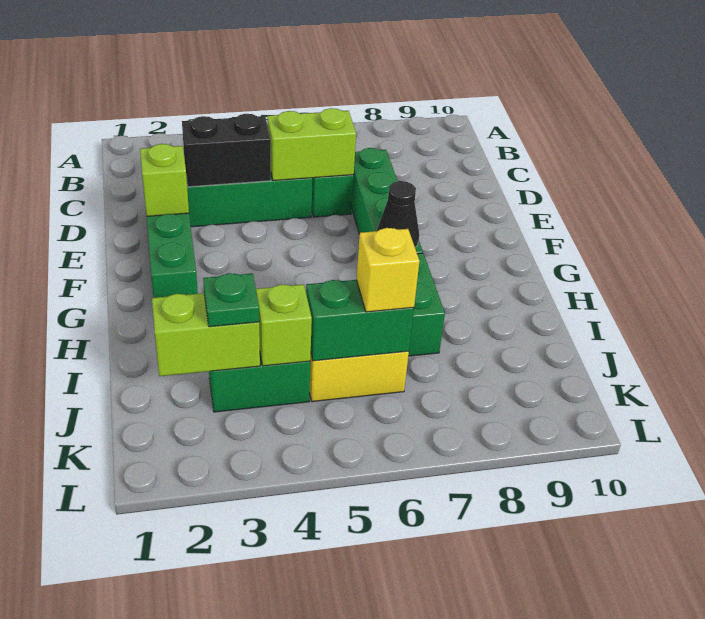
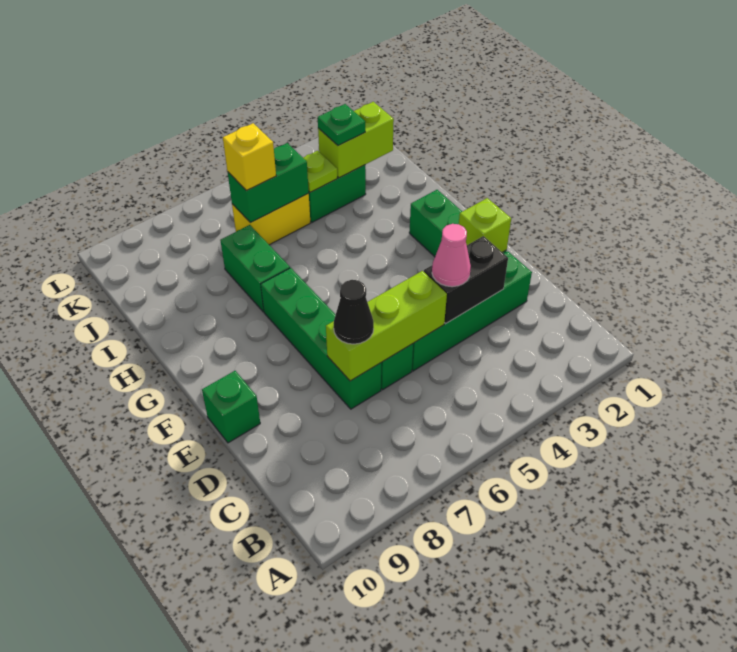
none -> pink 1x1 cone [432,224,471,287]
lime 1x2 brick [267,108,356,181] -> lime 1x3 brick [326,271,447,381]
none -> green 1x1 brick [202,371,260,443]
black 1x1 cone [377,181,419,247] -> black 1x1 cone moved to [333,280,374,344]
lime 1x1 brick [256,284,312,366] -> lime 1x1 plate [303,151,337,192]

